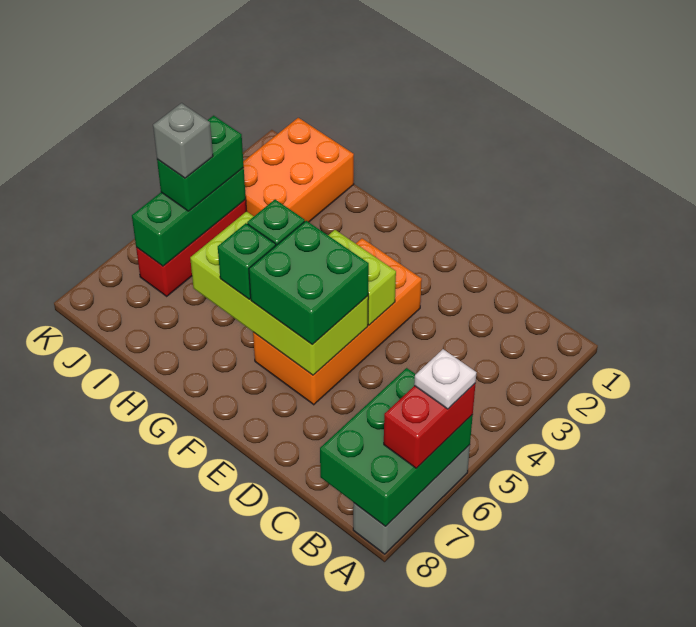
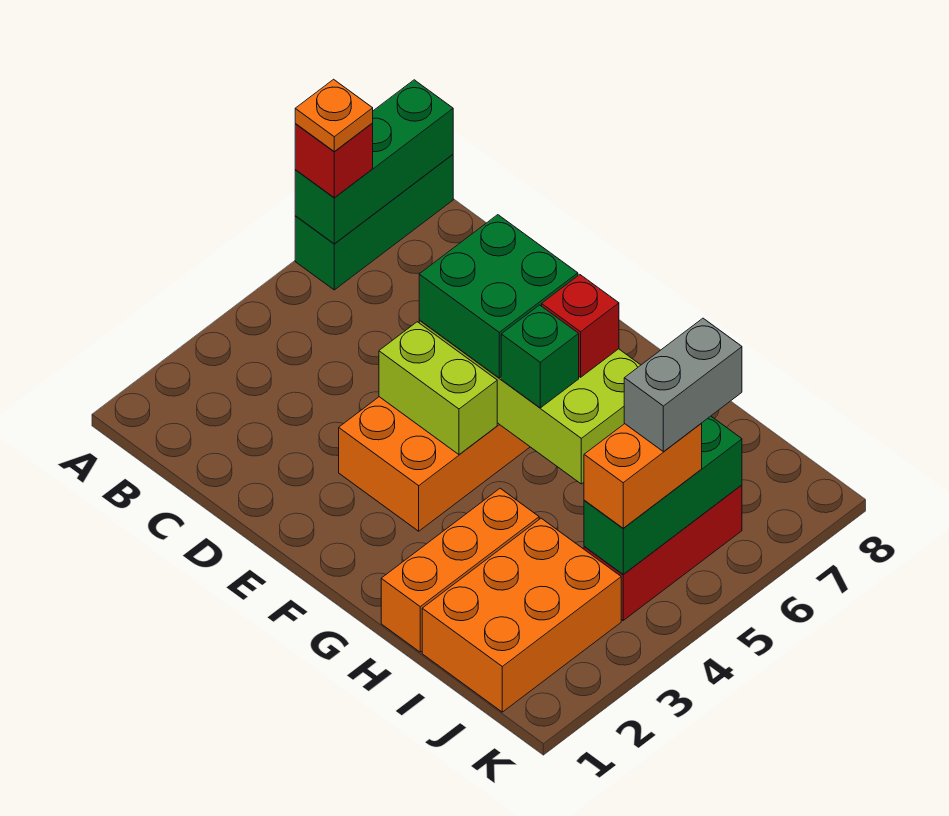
grey 1x3 brick [353,445,470,554] -> green 1x3 brick [295,154,453,290]
green 2x3 brick [320,368,473,526] -> green 1x3 brick [295,80,453,244]
red 1x2 brick [384,383,476,468] -> red 1x1 brick [295,123,373,198]
white 1x1 plate [414,349,476,409] -> orange 1x1 plate [295,79,373,151]
green 1x1 brick [218,223,276,299] -> red 1x1 brick [542,275,619,377]
none -> orange 1x3 brick [381,488,539,652]
green 1x2 brick [157,116,244,211] -> orange 1x2 brick [584,423,702,528]
grey 1x1 brick [153,103,213,178] -> grey 1x2 brick [624,318,742,452]

